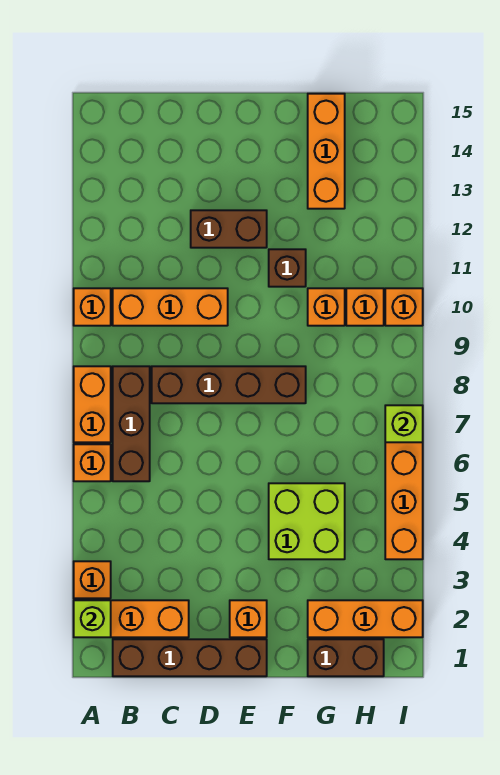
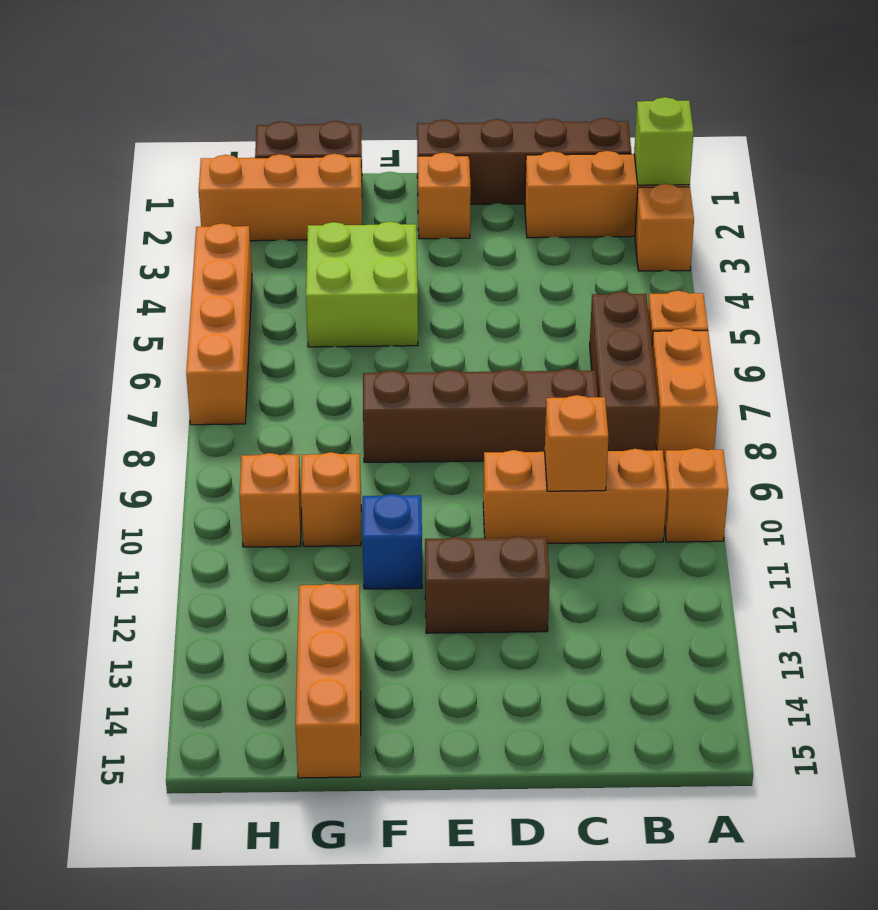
brown 1x1 brick [269,249,306,287] -> blue 1x1 brick [363,494,422,589]
lime 1x1 brick [385,405,423,442] -> none
orange 1x1 brick [385,288,423,326] -> orange 1x1 brick moved to [545,395,608,491]

